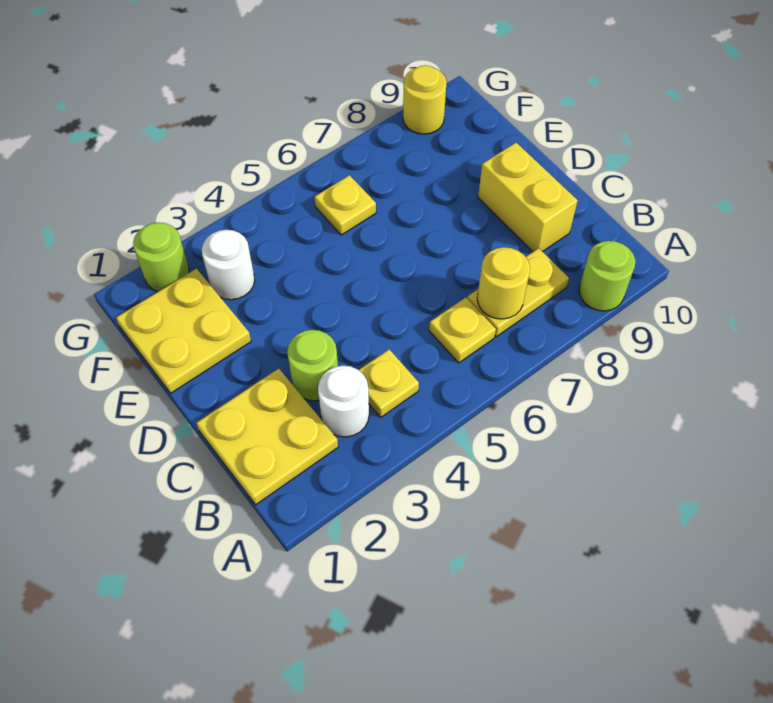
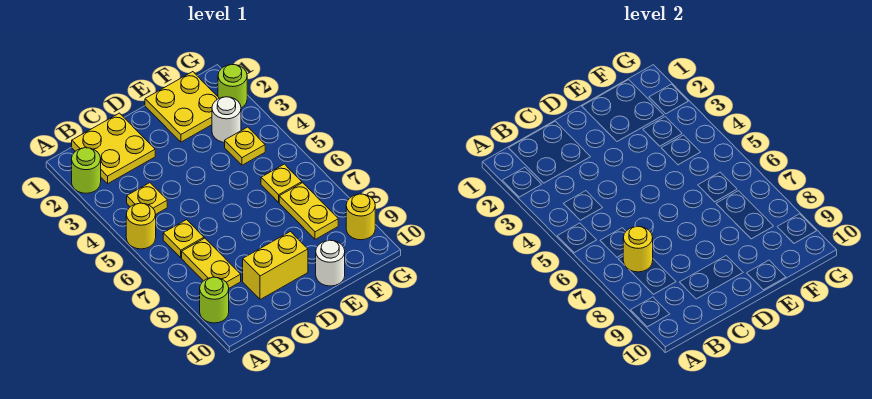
none -> yellow 1x1 round brick [126,203,156,249]
white 1x1 round brick [318,366,369,437] -> white 1x1 round brick moved to [316,240,345,286]
lime 1x1 round brick [287,330,338,401] -> lime 1x1 round brick moved to [72,148,101,193]
none -> yellow 1x1 plate [225,127,265,165]
none -> yellow 1x2 plate [279,183,338,239]

